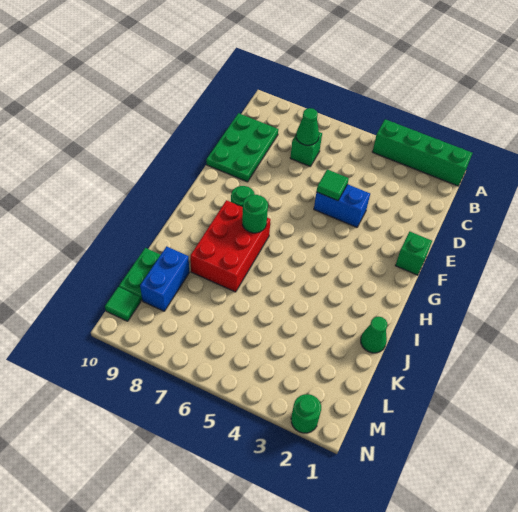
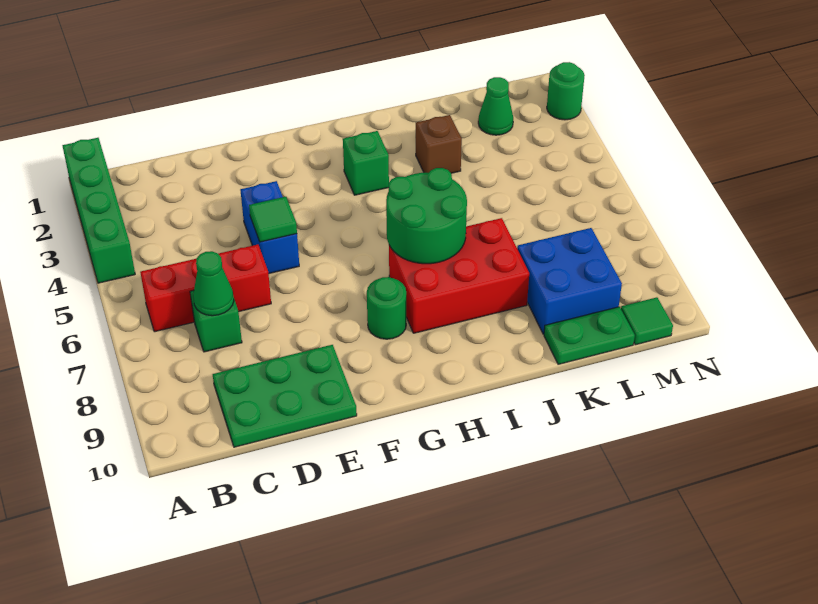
none -> red 1x3 brick [140,244,271,332]
green 1x1 brick [395,232,432,275] -> green 1x1 brick moved to [343,131,389,195]
green 1x1 round brick [242,195,268,233] -> green 2x2 round brick [386,168,467,264]
green 1x1 cone [361,317,387,353] -> green 1x1 cone moved to [478,77,513,135]
none -> brown 1x1 brick [415,115,462,173]
blue 1x2 brick [140,246,189,311] -> blue 2x2 brick [517,228,622,334]

